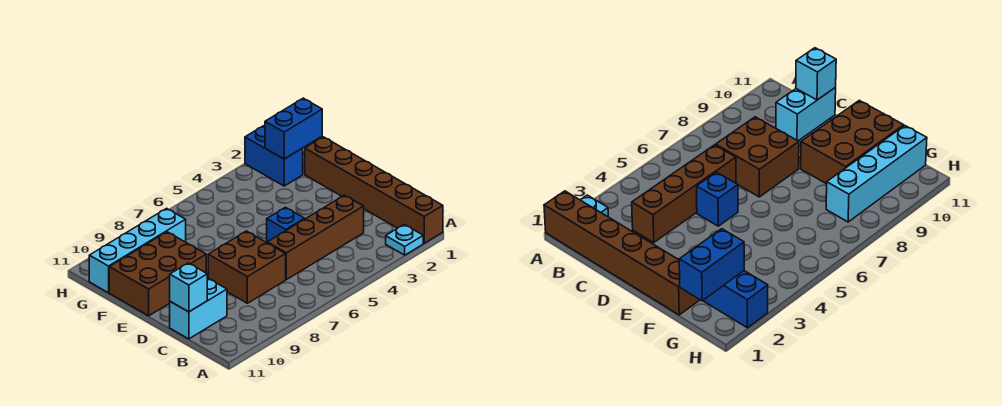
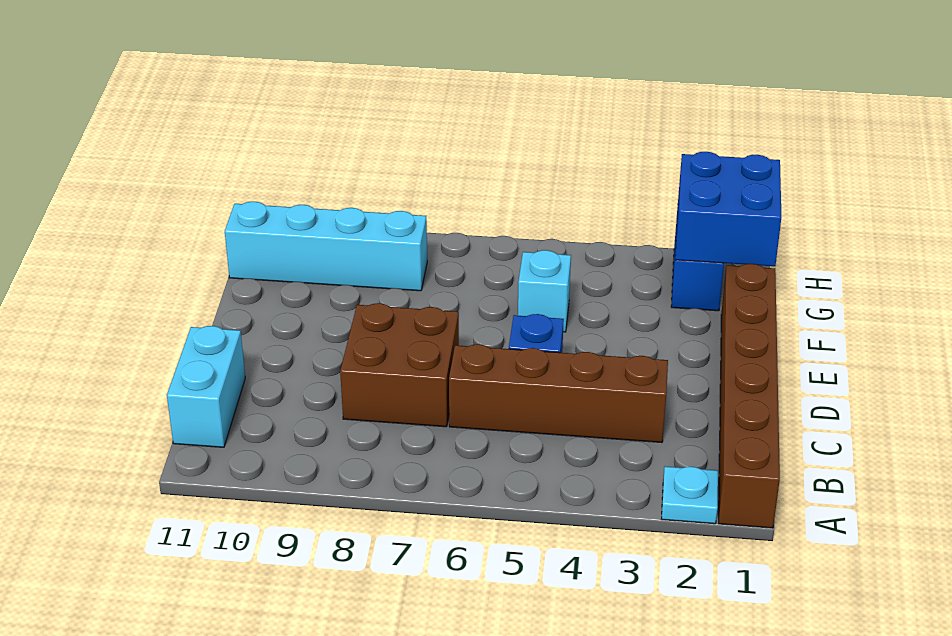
cyan 1x2 brick [170,278,227,339] -> cyan 1x2 brick turned to [167,326,245,447]
cyan 1x1 brick [170,263,207,312] -> cyan 1x1 brick moved to [518,250,571,332]
brown 2x3 brick [109,232,206,316] -> none
blue 1x2 brick [265,98,322,159] -> blue 2x2 brick [675,152,781,266]

